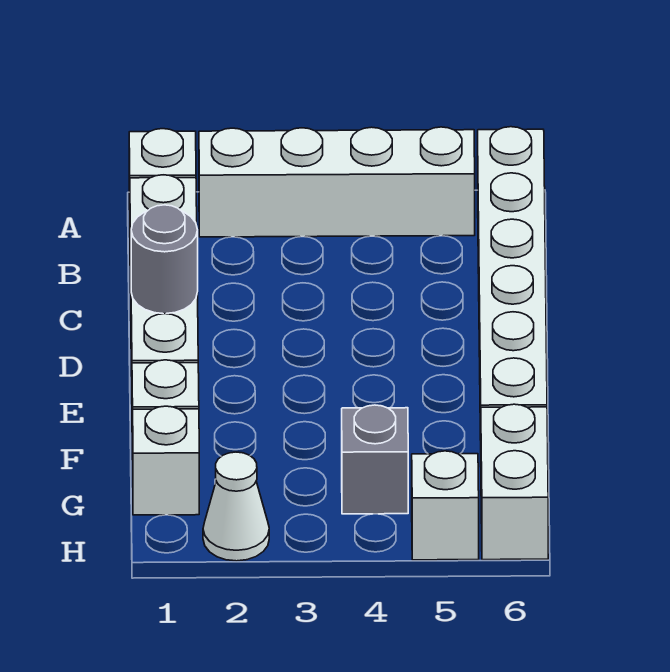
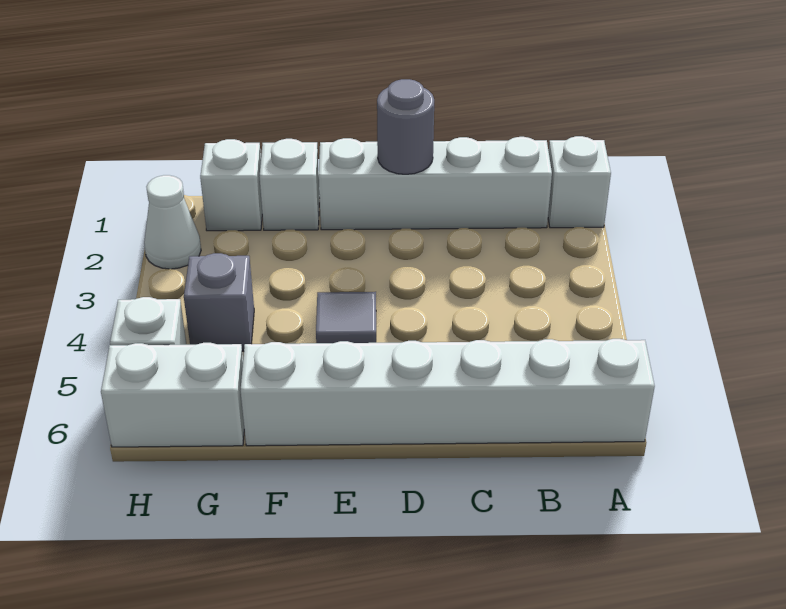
white 1x4 brick [199,127,475,237] -> none
none -> grey 1x1 tile [316,292,376,343]

